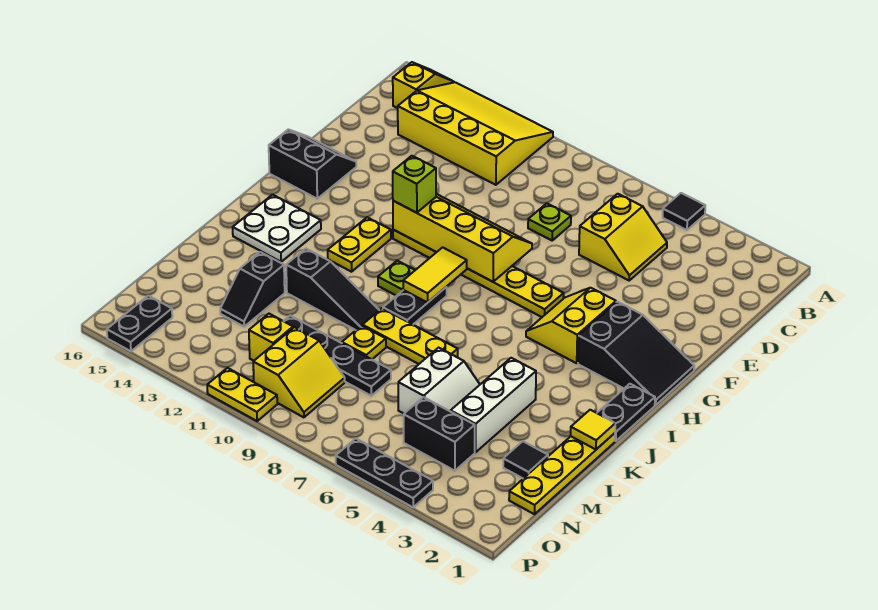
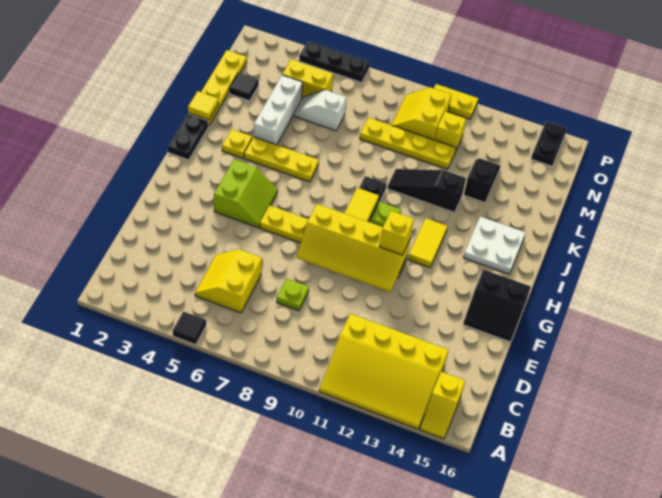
black 2x3 slope [578,302,694,405] -> none
yellow 2x2 slope [526,288,616,363] -> lime 2x2 slope [214,159,278,228]
lime 1x1 brick [393,156,436,213] -> yellow 1x1 brick [379,211,414,255]
yellow 1x2 plate [328,217,391,272] -> yellow 1x2 tile [408,218,447,268]
yellow 1x3 plate [363,308,458,364] -> yellow 1x3 plate moved to [244,137,319,182]
white 2x2 slope [398,348,480,414] -> white 1x2 slope [294,90,347,131]
yellow 1x1 plate [342,326,386,359] -> yellow 1x1 plate moved to [222,129,252,158]
black 1x4 plate [284,316,391,396] -> yellow 1x4 plate [360,118,456,169]
black 1x2 brick [404,397,475,471] -> yellow 1x2 brick [282,59,333,99]

